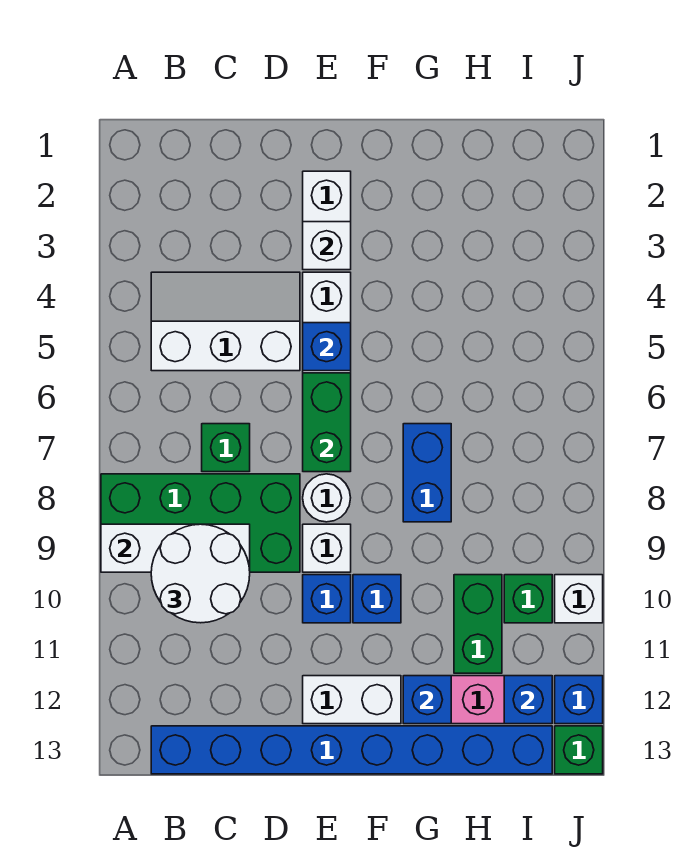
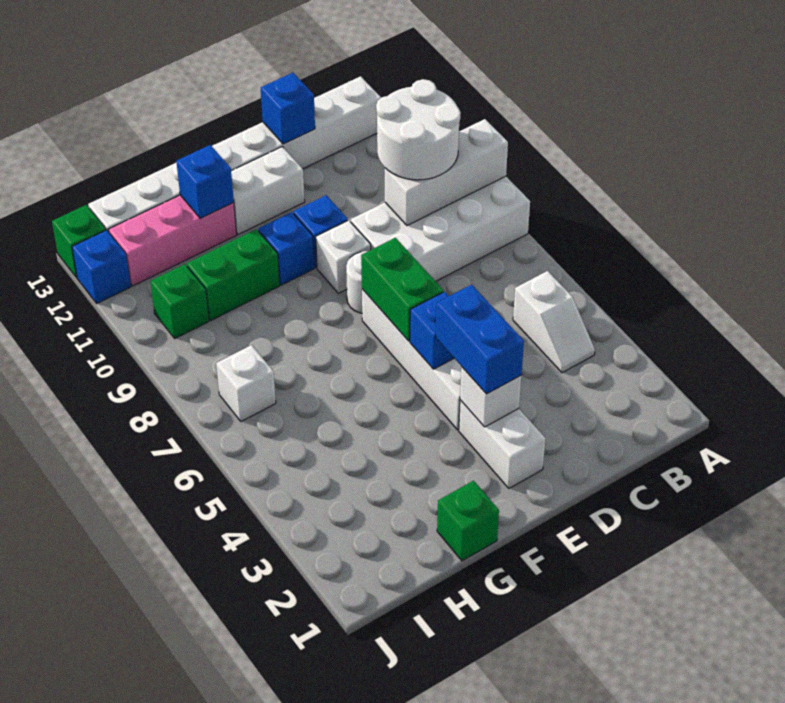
green 2x4 brick [101,474,300,572] -> white 2x4 brick [351,176,530,281]
white 2x3 slope [151,272,300,371] -> white 1x2 slope [513,271,595,373]
blue 1x8 brick [151,726,552,774] -> white 1x8 brick [88,76,381,232]
green 1x1 brick [202,424,250,472] -> green 1x1 brick moved to [437,481,499,561]
blue 1x2 brick [403,424,451,522] -> blue 1x2 brick moved to [436,285,524,394]
green 1x2 brick [454,575,502,673] -> green 1x2 brick turned to [187,229,280,320]
blue 1x1 brick [504,676,552,724] -> blue 1x1 brick moved to [261,73,315,144]
white 1x1 brick [555,575,603,623] -> white 1x1 brick moved to [216,345,276,422]

